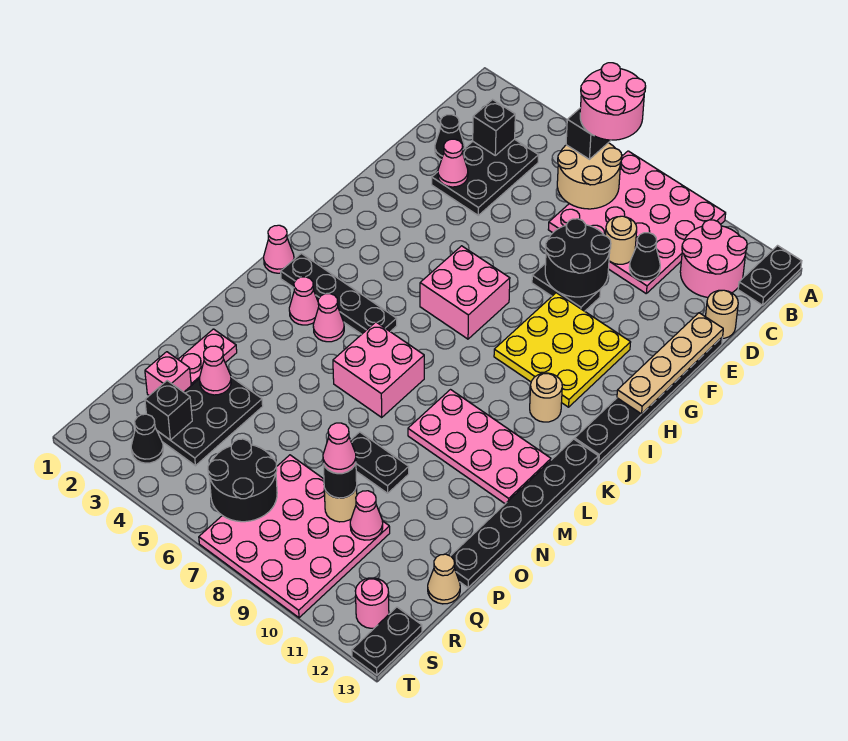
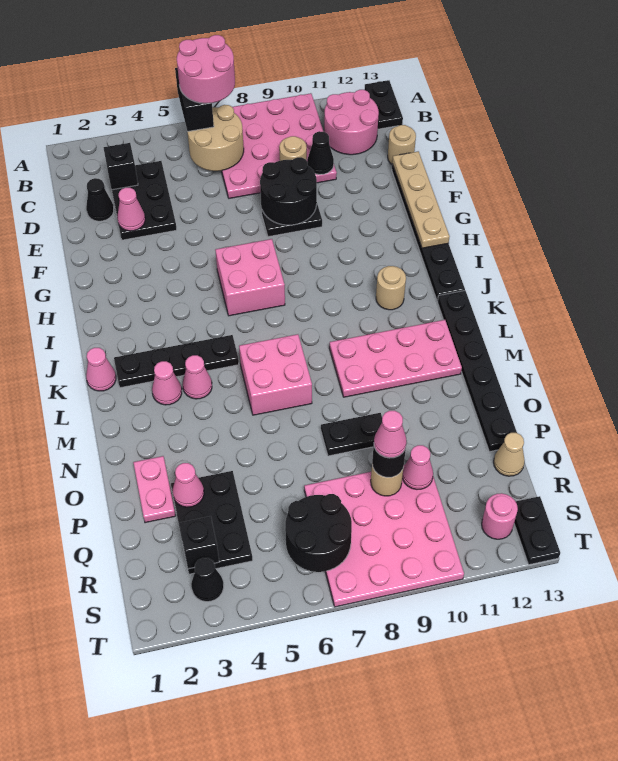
yellow 3x3 plate [494,293,631,407] -> none
pink 1x1 brick [145,352,191,395] -> none

